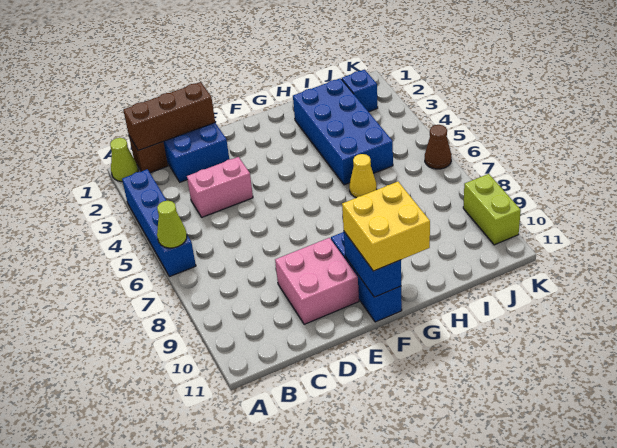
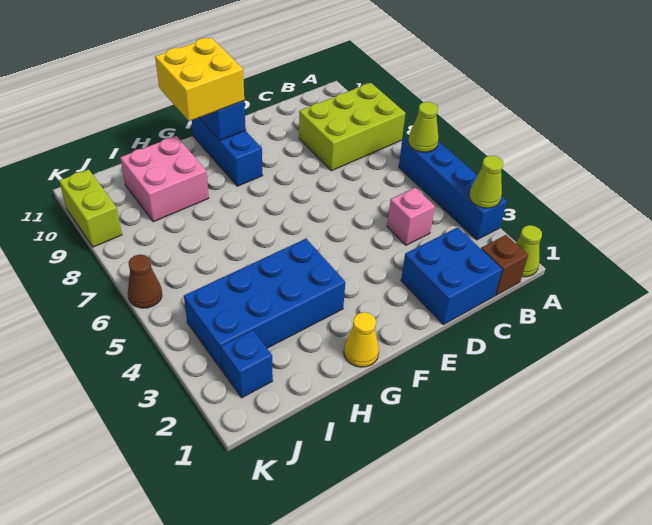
none -> lime 1x1 cone [469,156,503,208]
none -> lime 2x3 brick [299,83,405,171]
brown 1x3 brick [123,82,215,151] -> none
pink 1x2 brick [187,157,253,217] -> pink 1x1 brick [387,188,435,245]
pink 2x2 brick [275,238,359,324] -> pink 2x2 brick moved to [120,136,209,222]
blue 2x4 brick [293,78,393,185] -> blue 2x4 brick turned to [184,239,345,371]
yellow 1x1 cone [349,154,377,198] -> yellow 1x1 cone moved to [344,312,379,367]

